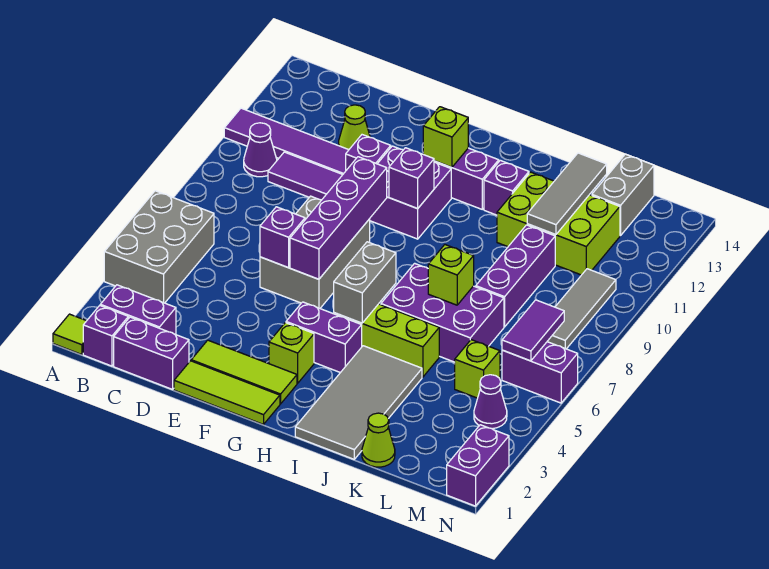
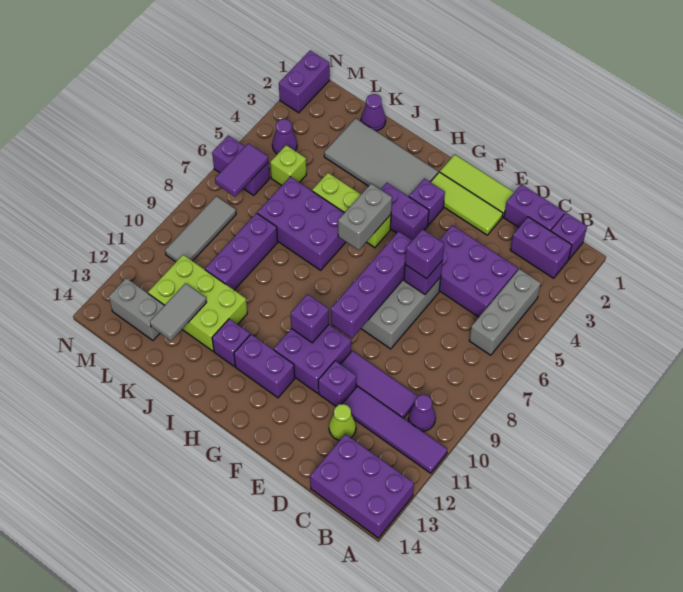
lime 1x1 tile [53,314,86,355] -> none
grey 2x3 brick [104,191,214,303] -> grey 1x3 brick [469,269,541,355]
none -> purple 2x3 brick [310,434,414,538]
none -> purple 2x3 brick [439,225,518,317]
none -> purple 1x1 brick [405,229,444,279]
lime 1x1 brick [269,323,314,383] -> purple 1x1 brick [409,179,445,225]
lime 1x1 brick [423,107,468,167] -> none
grey 2x4 tile [295,346,422,459] -> grey 2x4 tile turned to [324,118,438,197]
lime 1x1 brick [428,245,474,305] -> none
lime 1x1 cone [362,413,395,467] -> purple 1x1 cone [361,94,386,131]
grey 1x3 tile [527,153,607,235] -> grey 1x2 tile [150,283,206,341]
grey 1x2 brick [592,154,654,236] -> grey 1x2 brick turned to [109,278,165,341]

